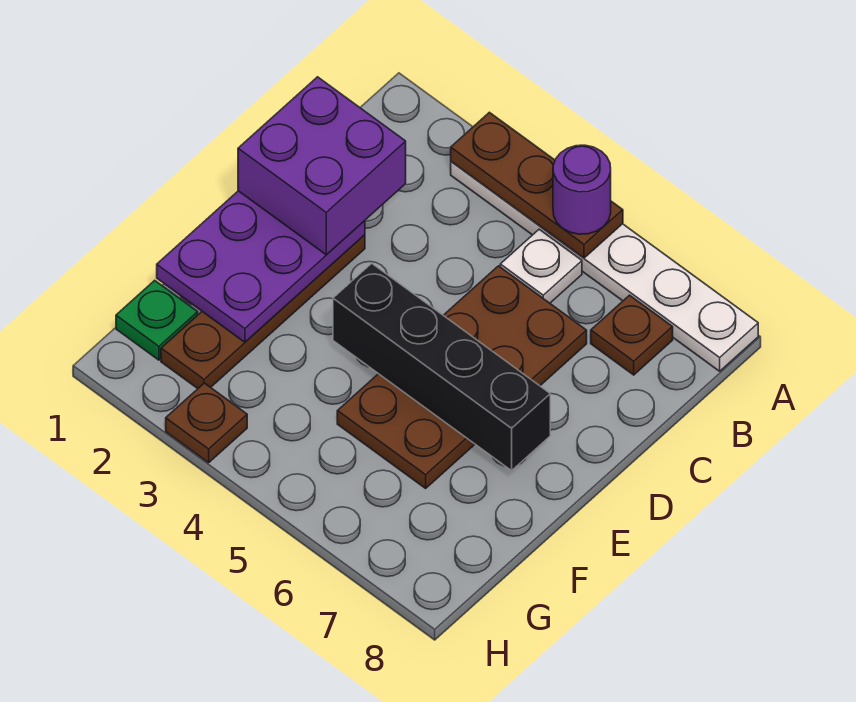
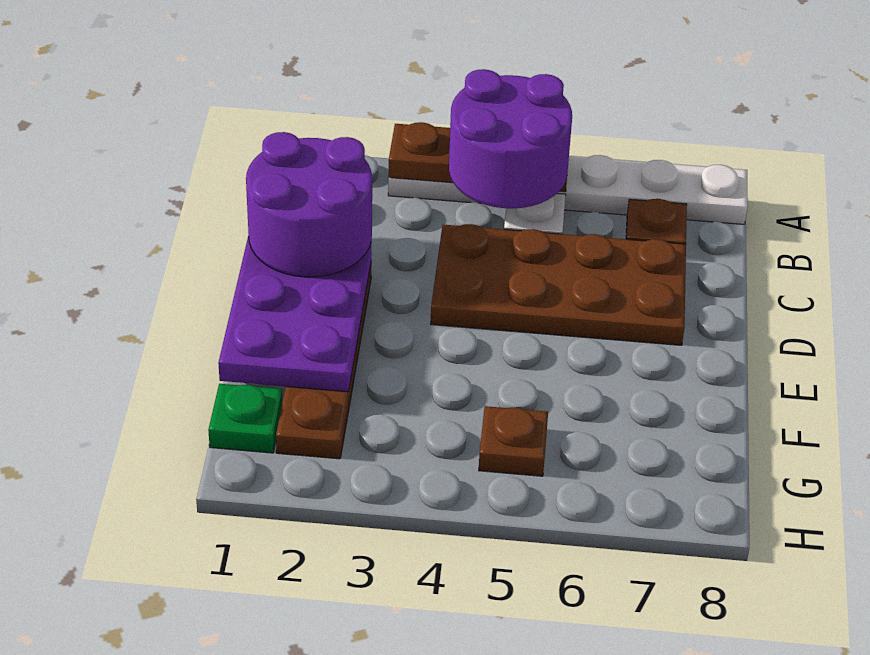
purple 1x1 round brick [553,145,611,234] -> purple 2x2 round brick [449,69,572,208]
purple 2x2 brick [238,77,406,255] -> purple 2x2 round brick [246,132,372,277]
brown 2x4 plate [337,266,587,488] -> brown 2x4 plate turned to [431,224,686,345]
black 1x4 brick [333,263,550,471] -> none
brown 1x1 plate [166,383,247,463] -> brown 1x1 plate moved to [479,406,548,476]

